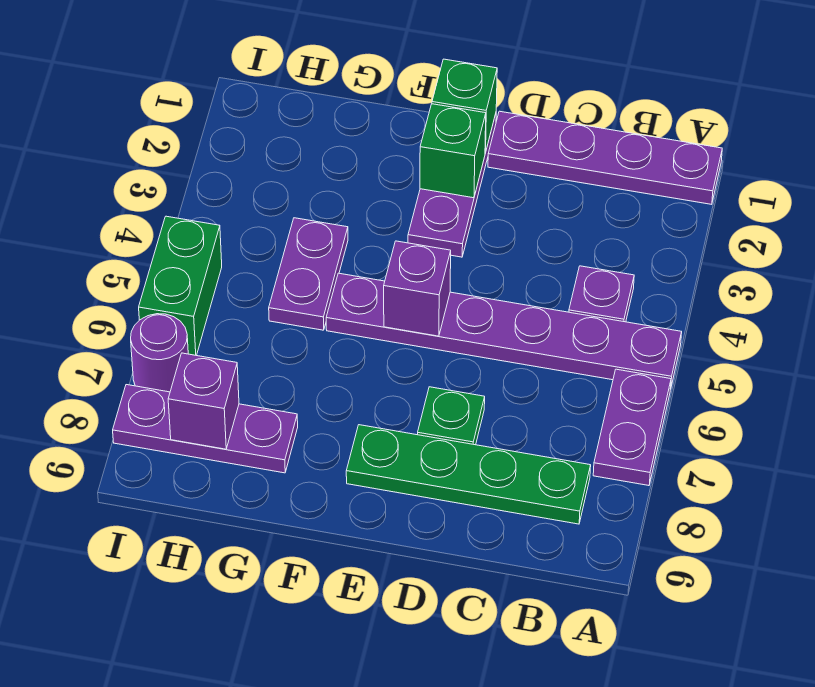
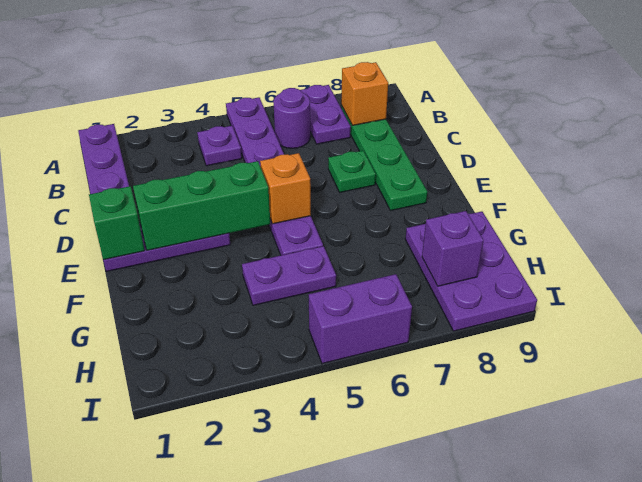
purple 1x2 plate [593,369,671,486] -> purple 1x2 plate turned to [300,85,351,144]
none -> orange 1x1 brick [341,62,389,125]
green 1x1 brick [420,104,486,198] -> green 1x3 brick [133,161,271,250]
purple 1x1 brick [384,241,451,336] -> orange 1x1 brick [260,153,311,224]
purple 1x3 plate [113,385,298,473] -> purple 2x3 plate [405,211,537,331]
green 1x2 brick [139,216,222,356] -> purple 1x2 brick [309,274,412,364]
purple 1x1 round brick [131,314,188,392] -> purple 1x1 round brick moved to [273,88,310,148]

